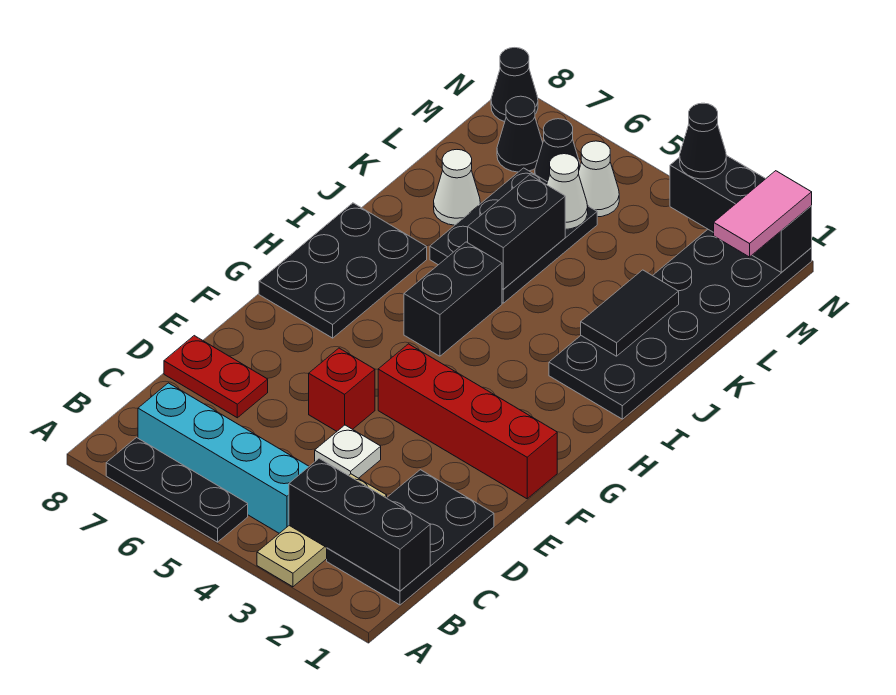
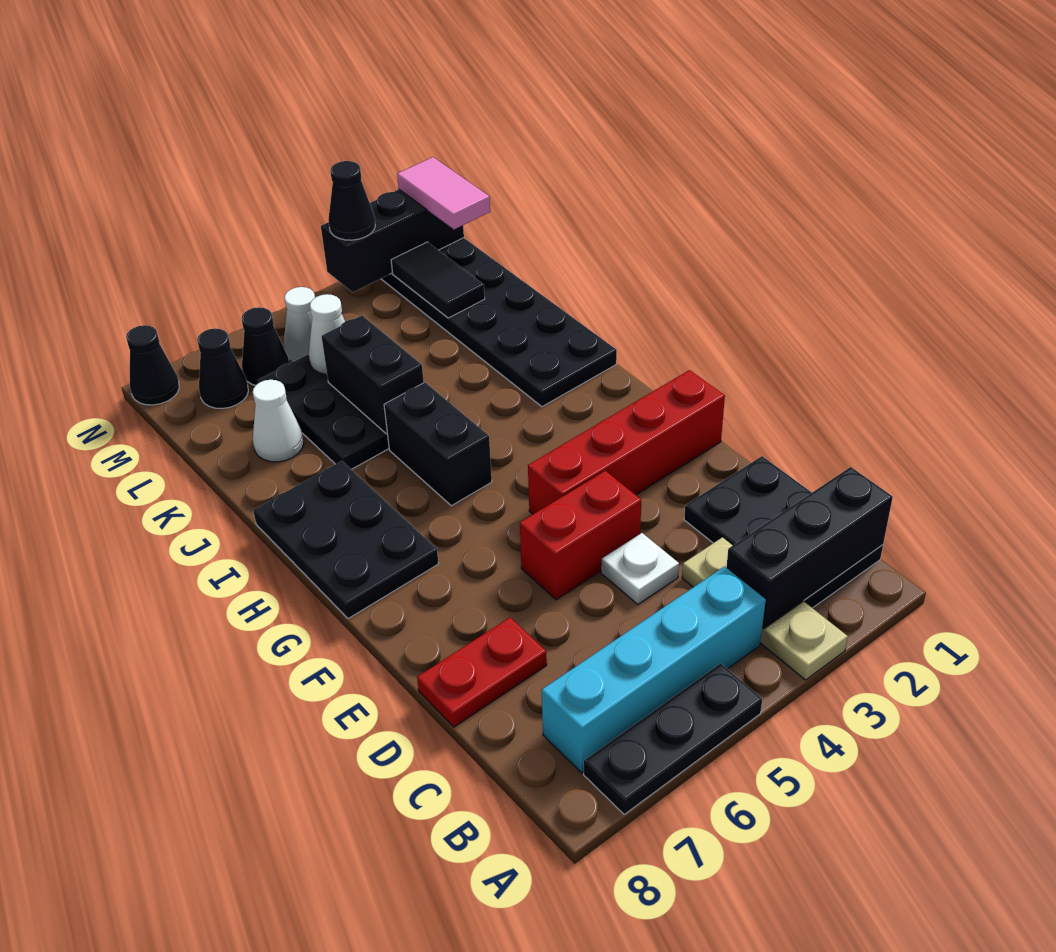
red 1x1 brick [309,348,375,431] -> red 1x2 brick [520,471,641,600]
black 1x2 tile [581,270,679,356] -> black 1x2 tile moved to [391,242,485,318]

